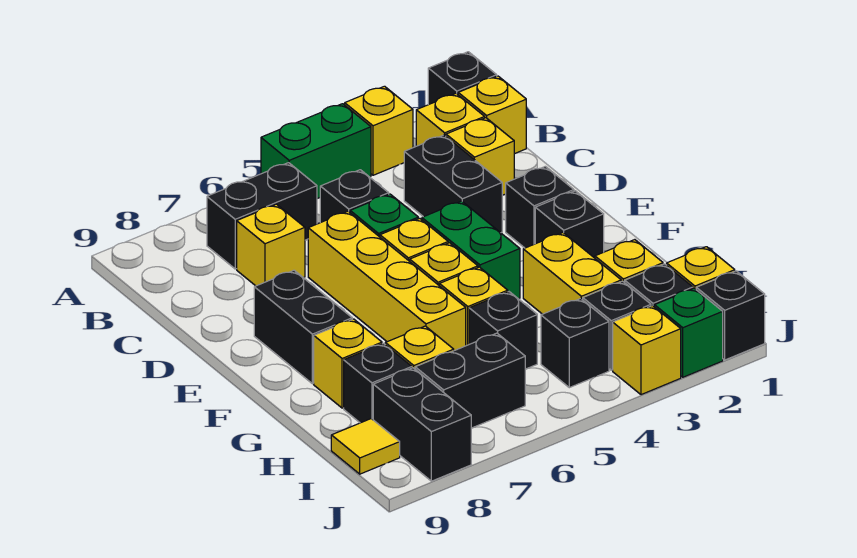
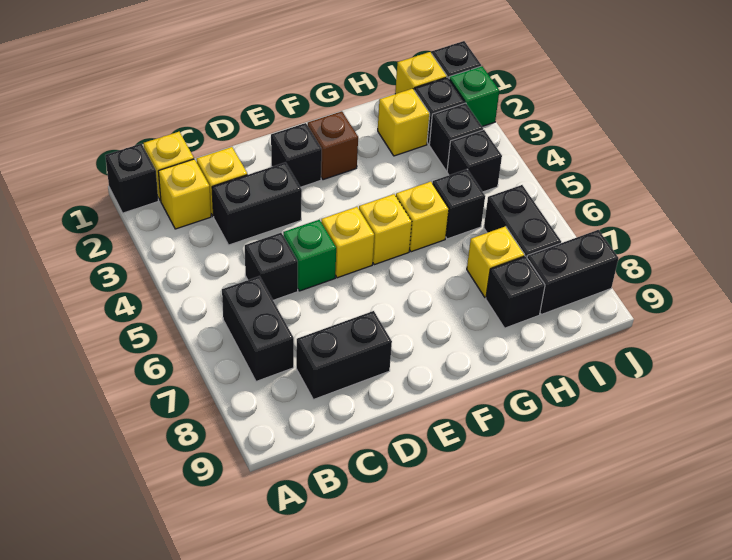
yellow 1x1 brick [345,86,413,175] -> none
green 1x2 brick [261,104,371,198] -> none
yellow 1x1 brick [237,204,305,286] -> none
yellow 1x4 brick [308,211,466,351] -> none
green 1x2 brick [422,201,520,299] -> none
black 1x2 brick [254,270,352,384] -> black 1x2 brick moved to [296,311,392,400]
black 1x1 brick [535,191,604,258] -> brown 1x1 brick [308,111,358,180]
yellow 1x2 brick [523,233,621,314] -> none
yellow 1x1 brick [314,319,382,408] -> none
yellow 1x1 tile [331,419,400,474] -> none
yellow 1x1 brick [613,306,681,395] -> none

